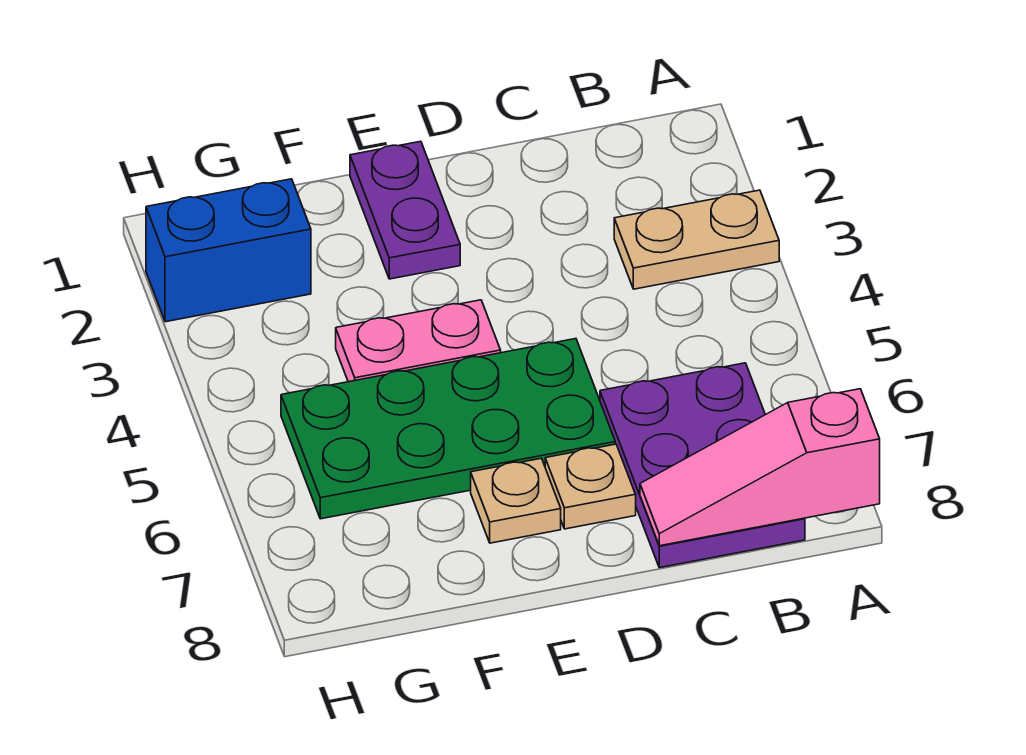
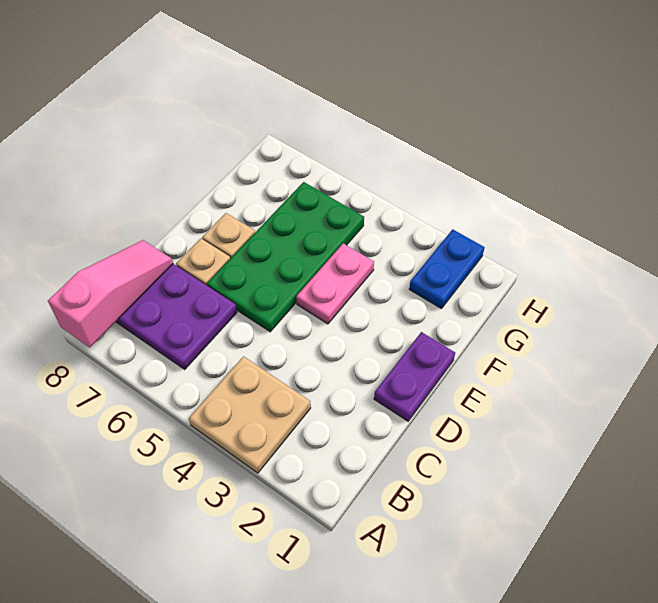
tan 1x2 plate [614,190,779,289] -> tan 2x2 plate [189,356,311,473]
purple 1x2 plate [350,141,460,279] -> purple 1x2 plate turned to [374,332,455,421]
blue 1x2 brick [146,179,311,322] -> blue 1x2 plate [409,229,485,309]

